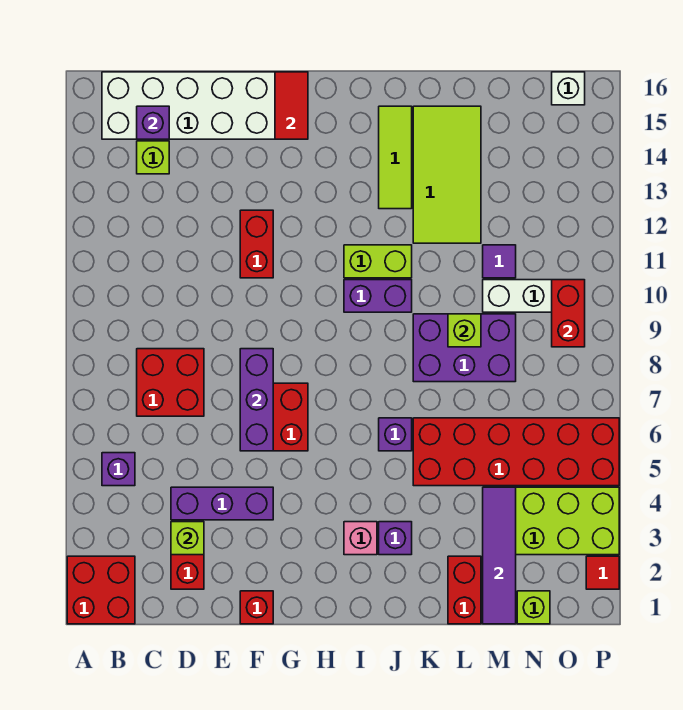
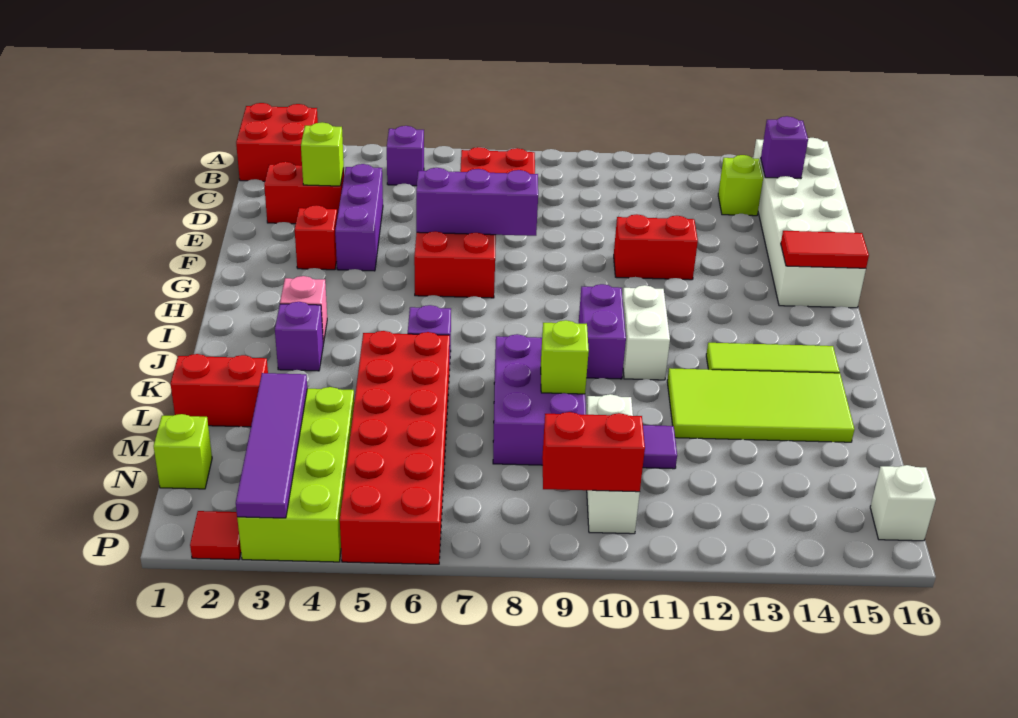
red 1x1 brick [240,591,273,624] -> red 1x1 brick moved to [295,205,337,270]
lime 1x2 brick [344,245,412,278] -> white 1x2 brick [622,285,670,380]
purple 1x4 tile [483,487,516,624] -> purple 1x4 tile turned to [236,373,307,518]

